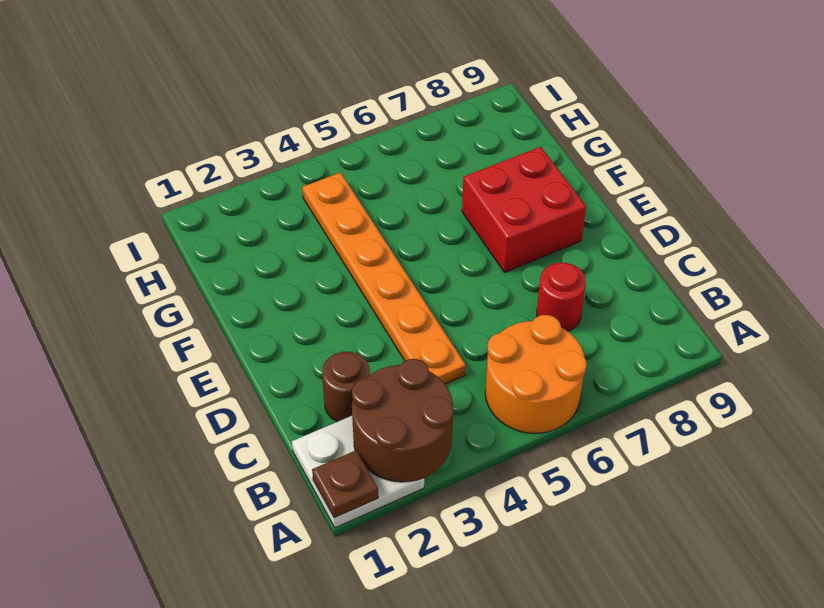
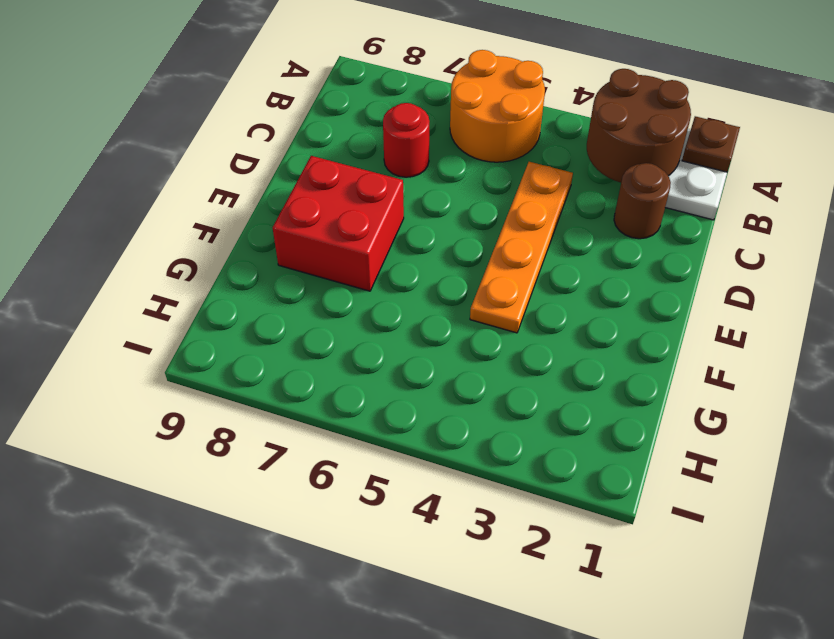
orange 1x6 plate [302,173,466,384] -> orange 1x4 plate [470,162,573,333]

